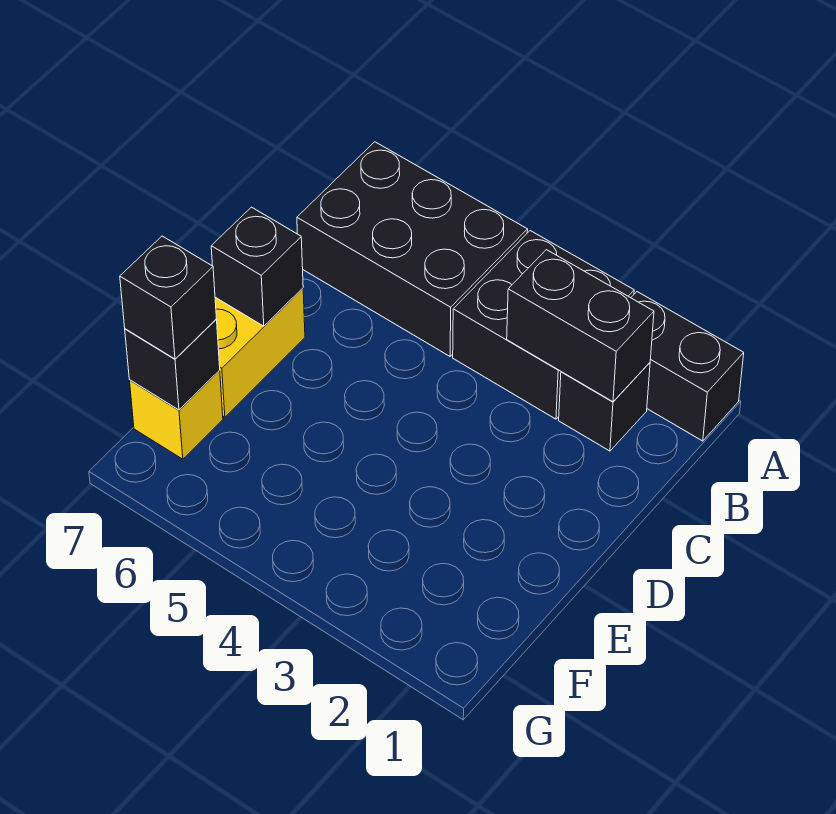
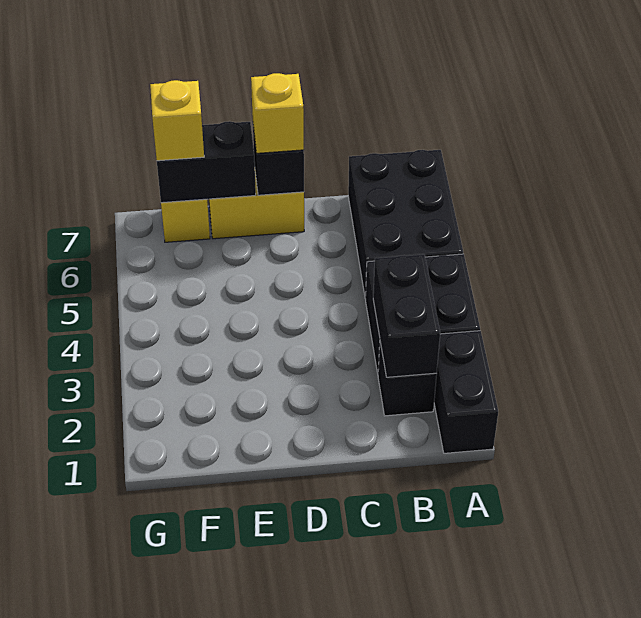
none -> yellow 1x1 brick [251,73,304,153]
black 1x1 brick [125,320,220,410] -> black 1x2 brick [157,121,256,203]
black 1x1 brick [120,236,216,359] -> yellow 1x1 brick [150,80,204,161]

